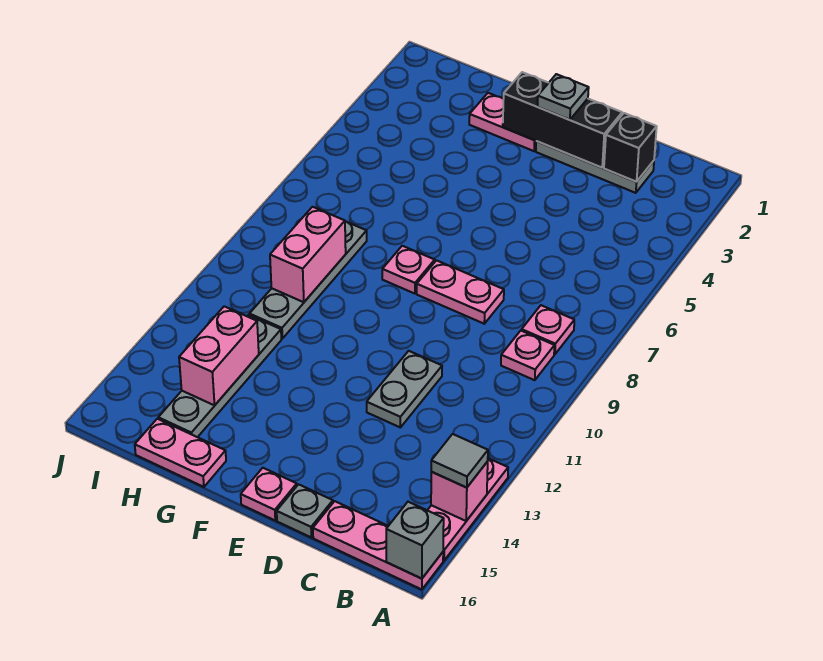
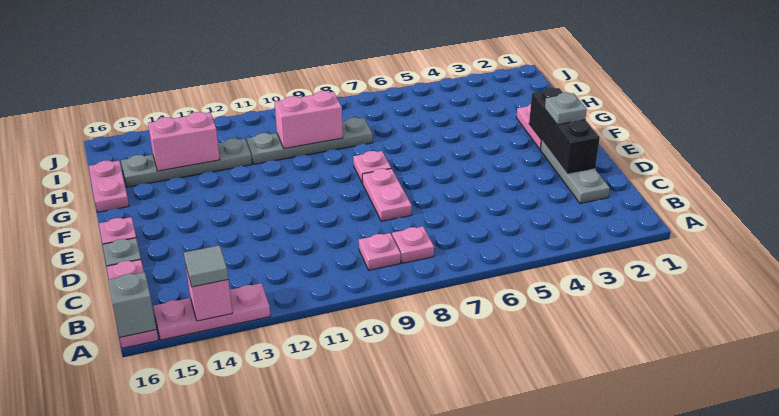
black 1x1 brick [604,113,657,182] -> none
grey 1x2 plate [367,351,442,428] -> none

